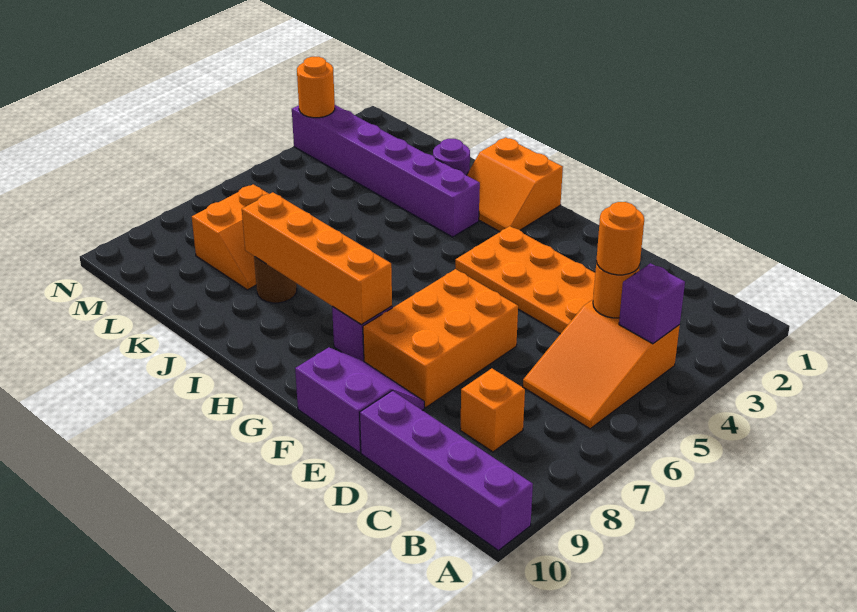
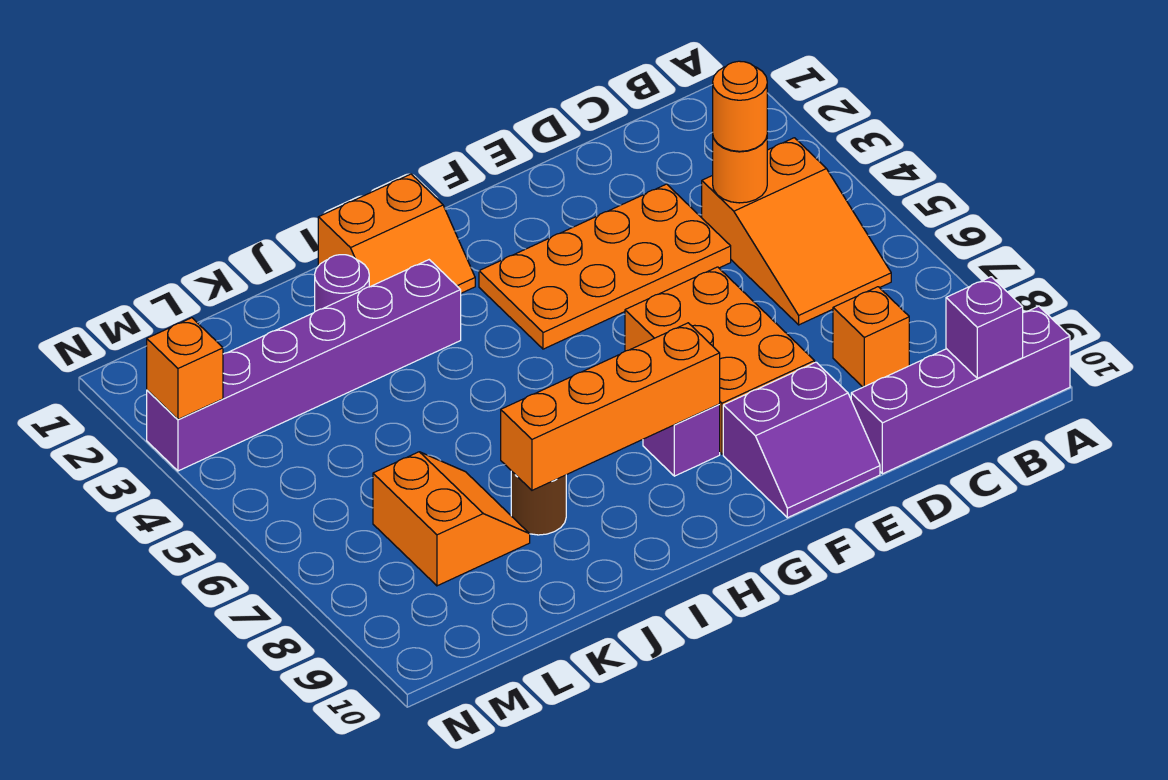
purple 1x1 brick [619,263,685,344] -> purple 1x1 brick moved to [946,277,1023,378]
purple 2x2 slope [295,347,424,453] -> purple 2x2 slope turned to [723,362,880,518]
orange 1x1 round brick [297,57,335,118] -> orange 1x1 brick [147,318,223,419]

